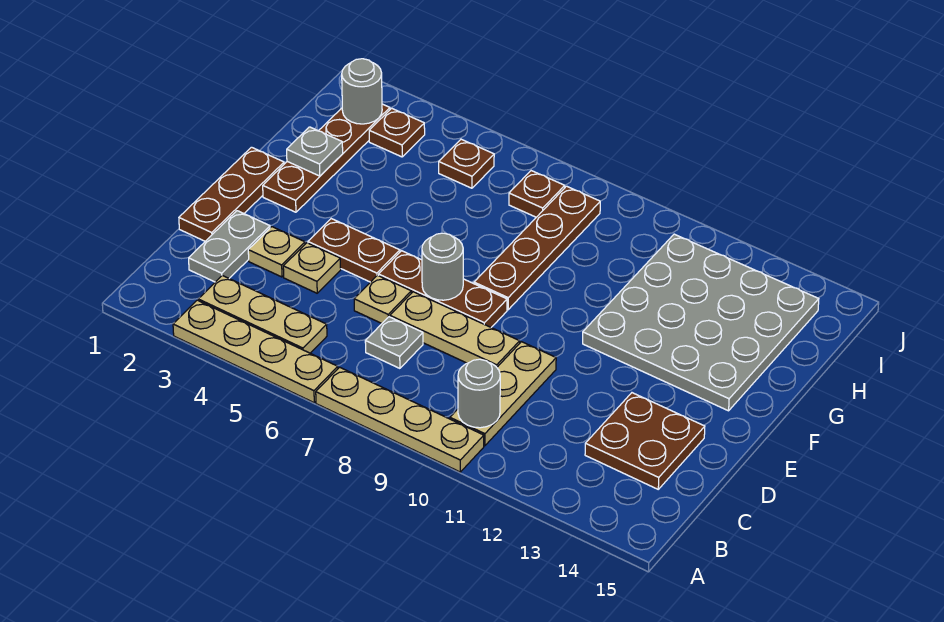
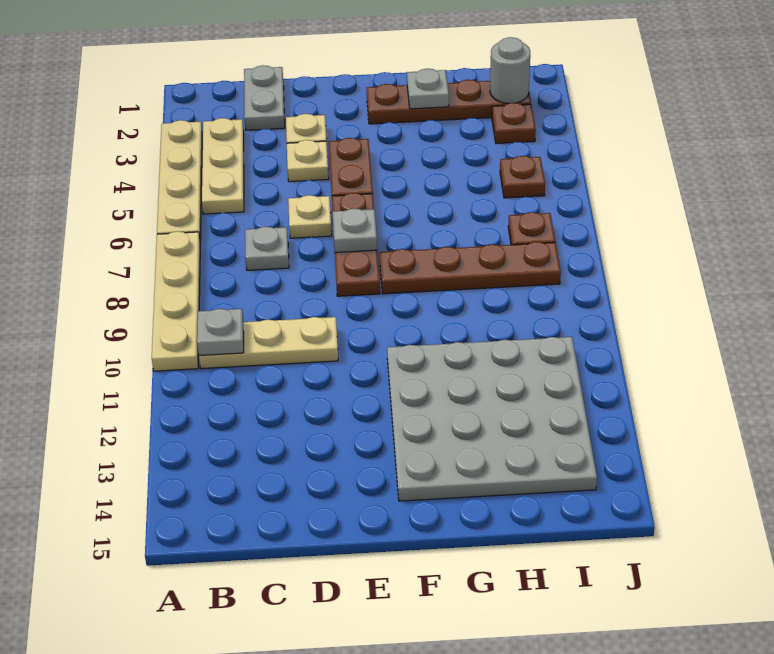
grey 1x1 round brick [458,359,500,428] -> grey 1x1 plate [197,309,244,355]
grey 1x2 plate [189,211,270,282] -> grey 1x2 plate turned to [244,65,285,130]
brown 2x2 plate [585,393,705,489] -> none
brown 1x3 plate [179,147,284,241] -> none
tan 1x3 plate [390,292,520,367] -> none
grey 1x1 round brick [422,233,463,300] -> grey 1x1 plate [333,208,377,253]

